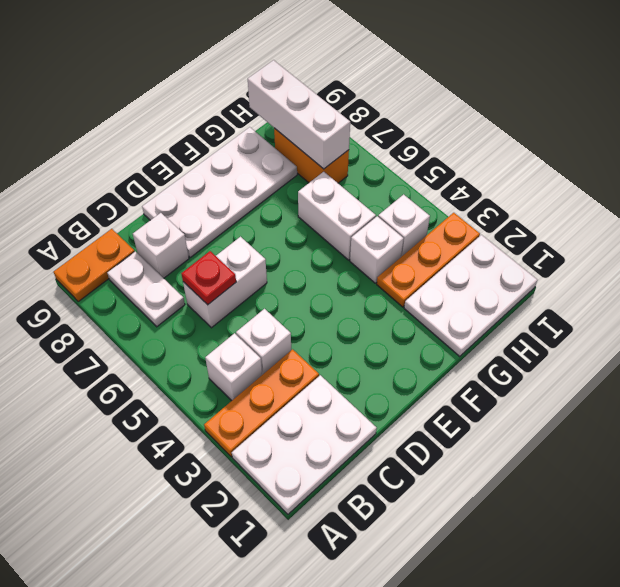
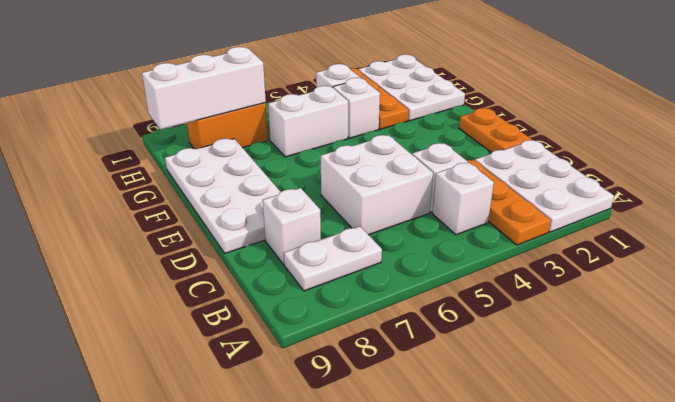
orange 1x2 plate [54,229,135,301] -> orange 1x2 plate moved to [459,108,532,153]
white 1x2 brick [183,237,267,328] -> white 2x2 brick [321,135,433,235]
red 1x1 plate [181,251,236,305] -> none

